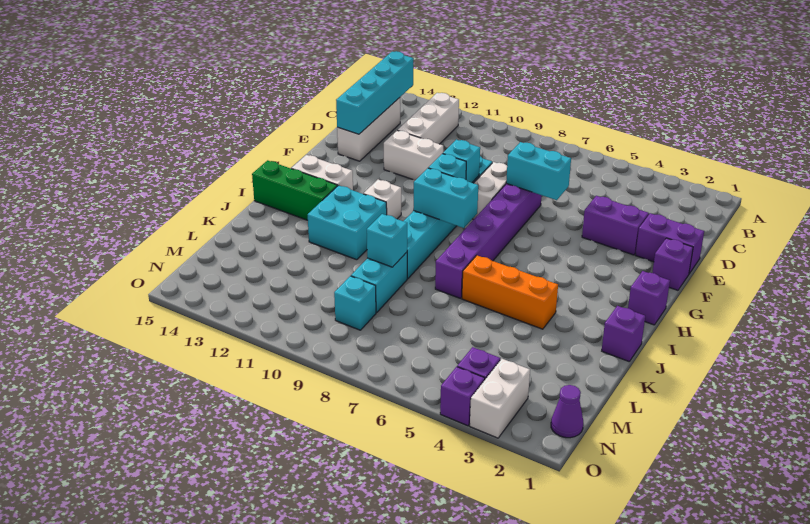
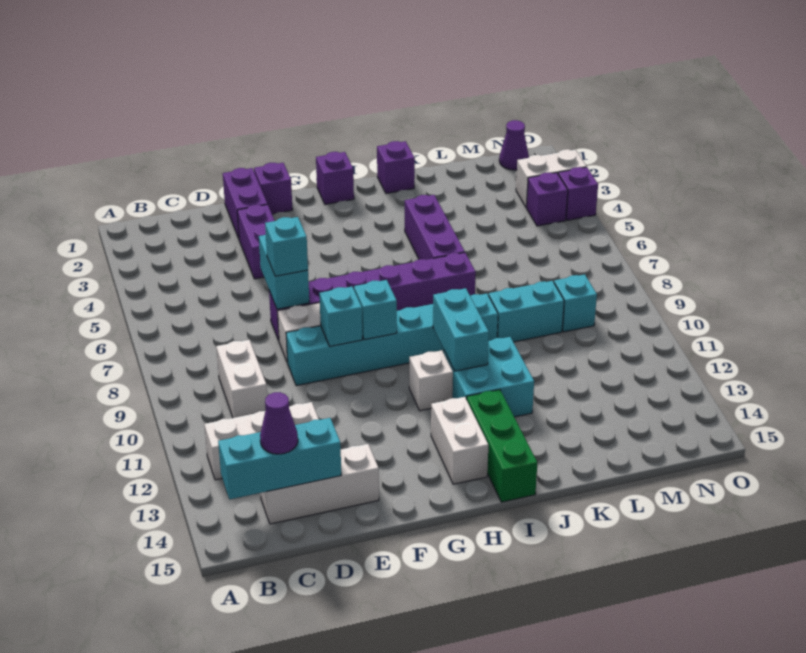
cyan 1x4 brick [336,51,414,134] -> cyan 1x3 brick [218,418,341,499]
none -> purple 1x1 cone [260,392,298,454]
white 1x2 brick [384,130,443,180] -> white 1x2 brick moved to [216,340,267,418]
cyan 1x2 brick [414,168,478,228] -> cyan 1x2 brick moved to [433,288,489,371]
orange 1x3 brick [462,255,558,329] -> purple 1x3 brick [405,195,465,260]
cyan 1x1 brick [367,214,407,267] -> cyan 1x1 brick moved to [265,217,308,276]

